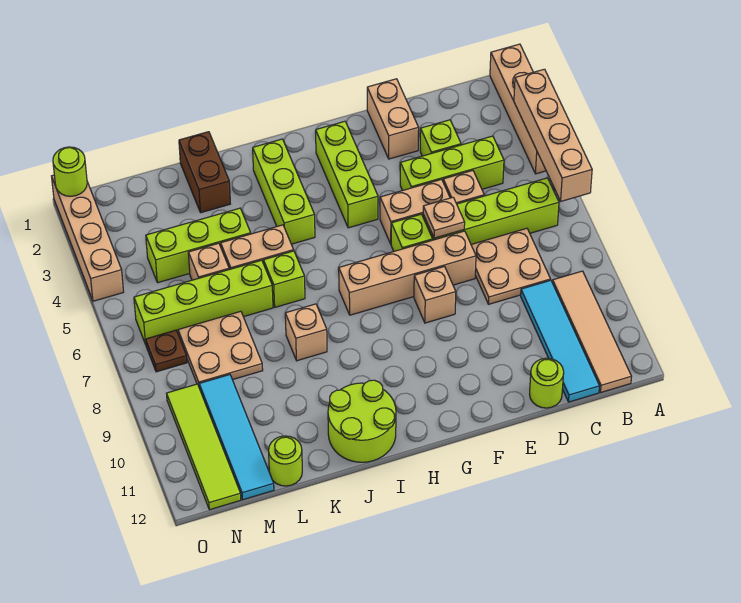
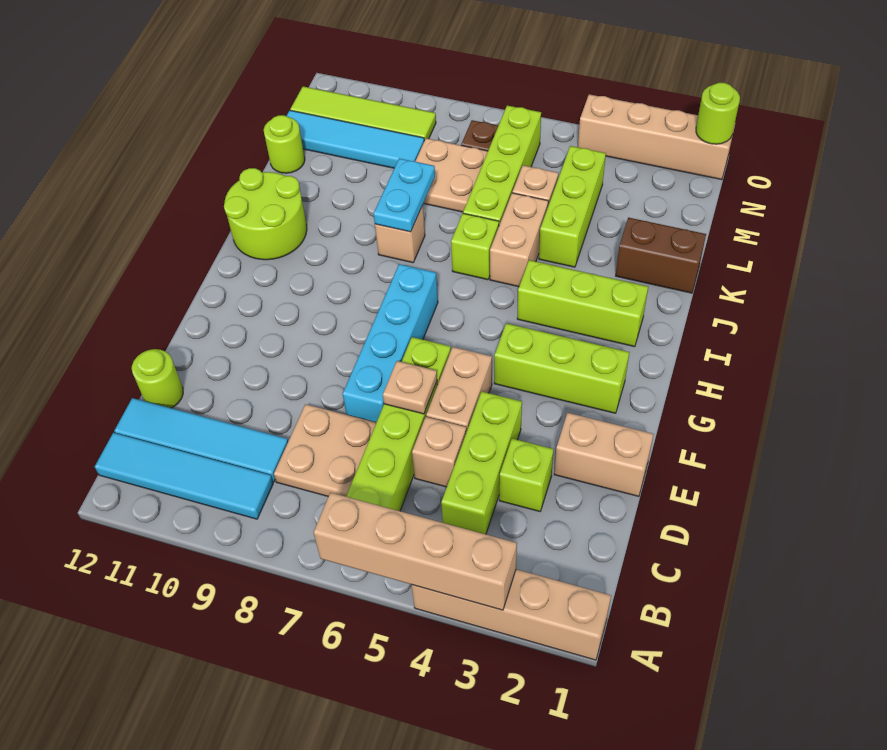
tan 1x4 tile [552,271,632,392] -> cyan 1x4 tile [95,433,273,519]
tan 1x4 brick [339,231,476,315] -> cyan 1x4 brick [343,264,438,422]
tan 1x1 brick [414,267,456,323] -> none
none -> cyan 1x2 plate [374,158,435,232]

